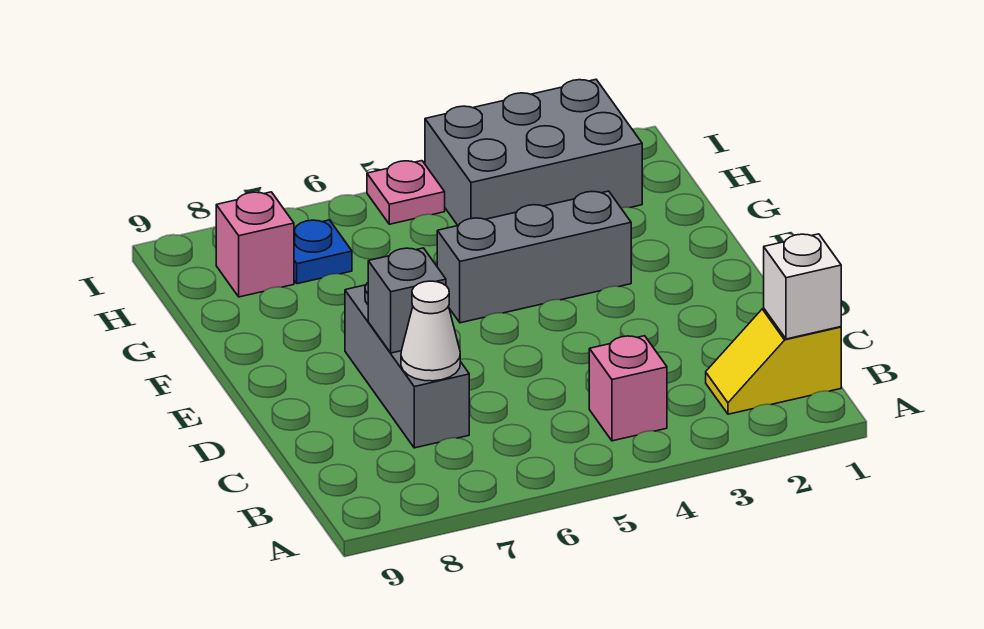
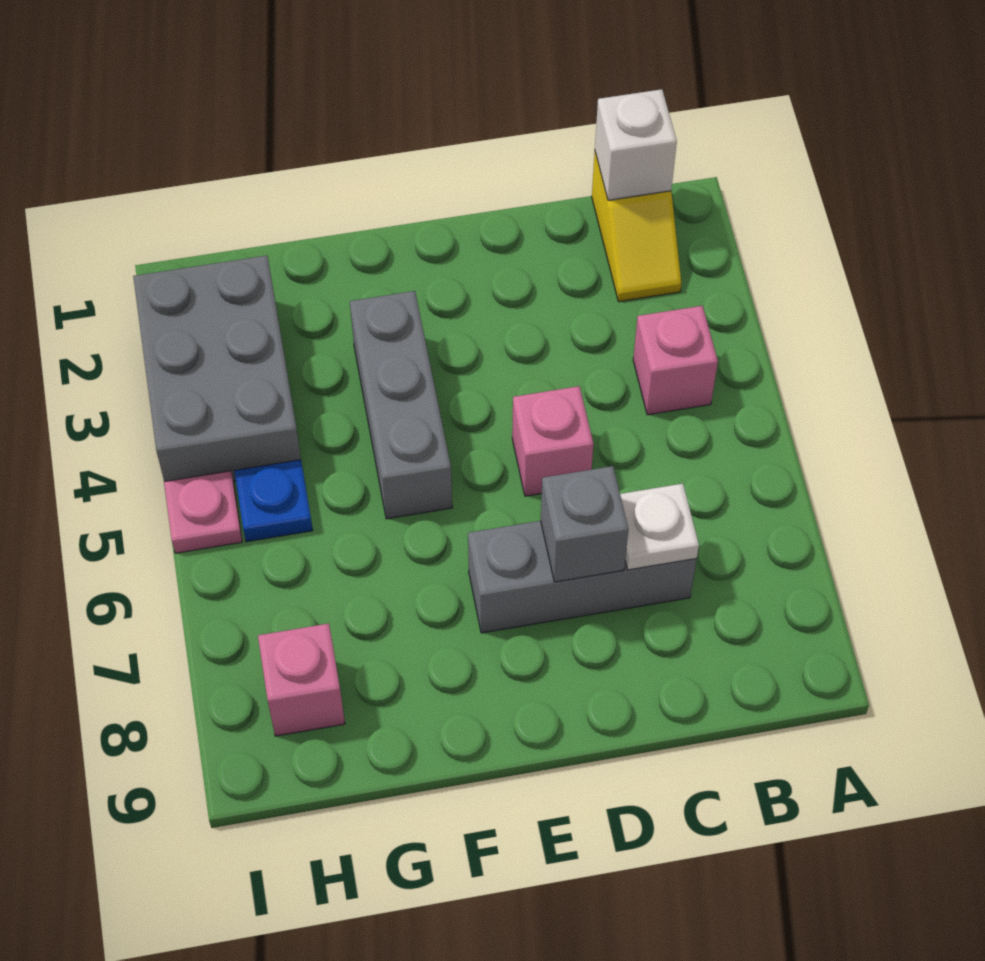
white 1x1 cone [401,281,460,381] -> white 1x1 plate [620,484,699,570]
none -> pink 1x1 brick [512,386,594,496]
blue 1x1 plate [294,220,352,284] -> blue 1x1 plate moved to [235,460,313,542]

